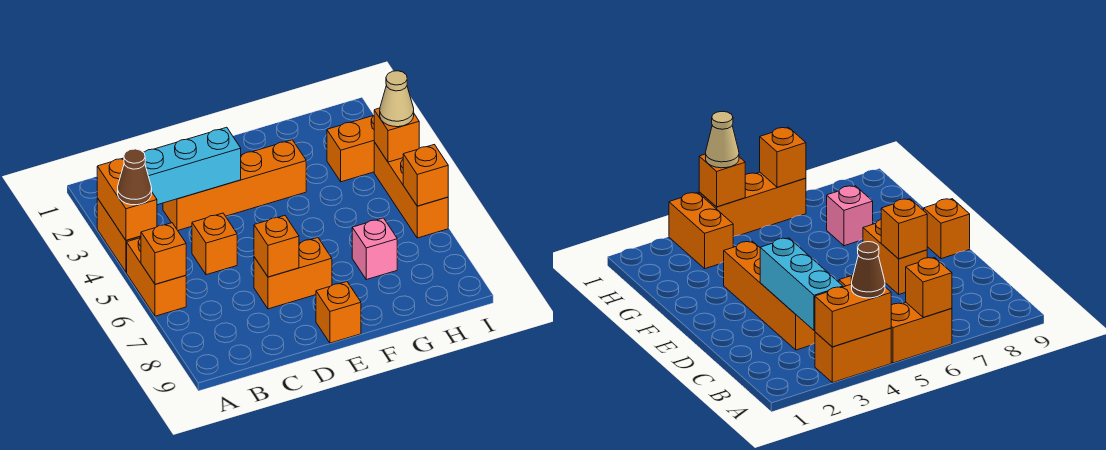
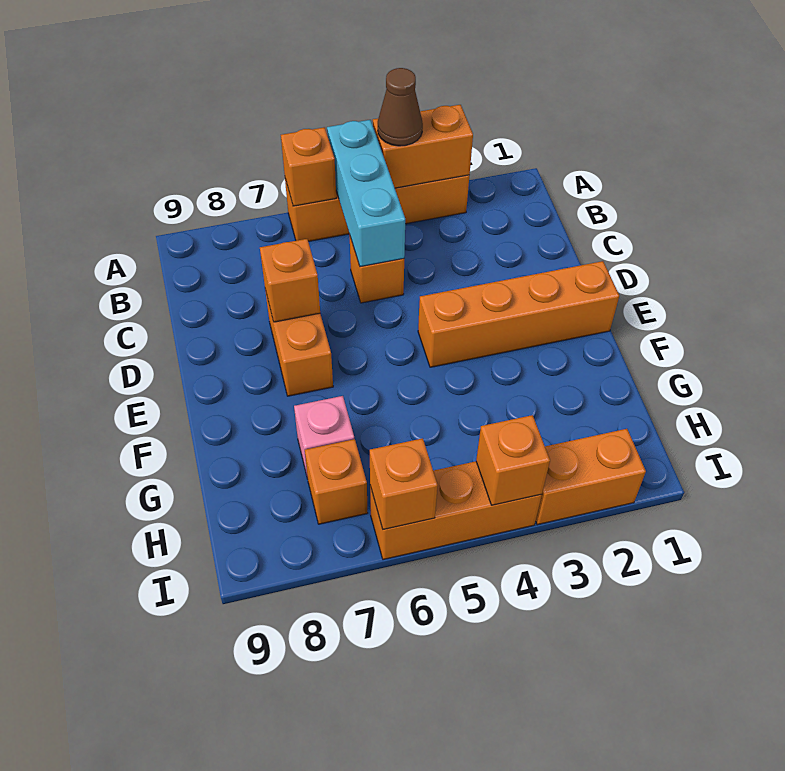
cyan 1x3 brick [144,127,241,205] -> cyan 1x3 brick moved to [327,120,405,267]
orange 1x4 brick [163,140,306,230] -> orange 1x4 brick turned to [418,261,619,367]
orange 1x1 brick [316,282,361,343] -> orange 1x1 brick moved to [305,439,368,524]
orange 1x2 brick [327,116,374,182] -> orange 1x2 brick turned to [536,429,646,525]
tan 1x1 cone [380,71,414,127] -> none

